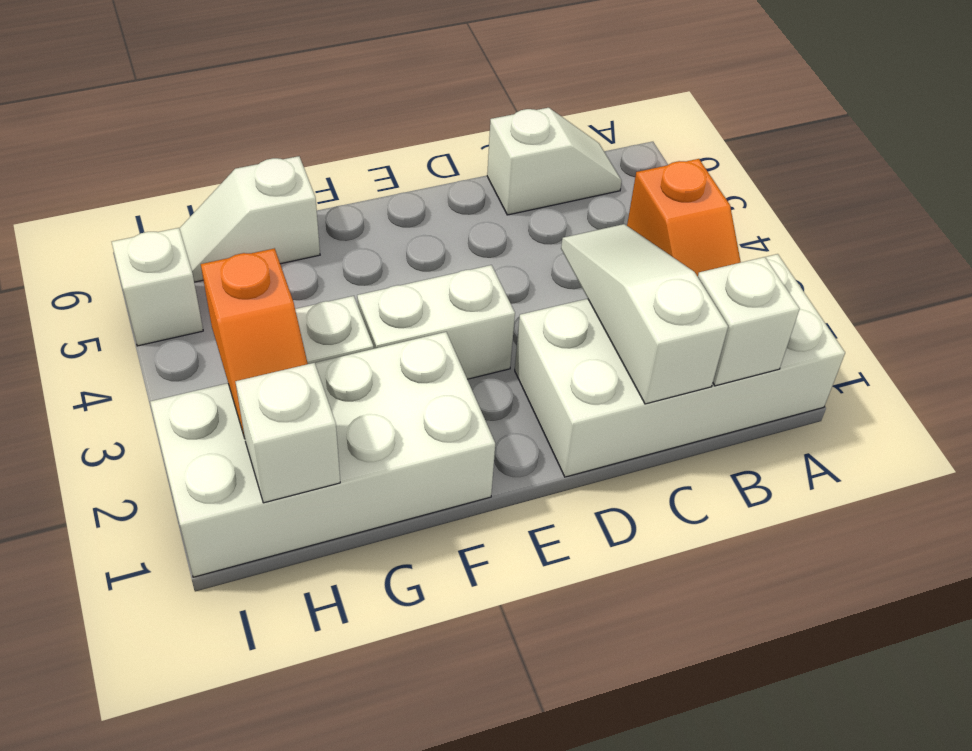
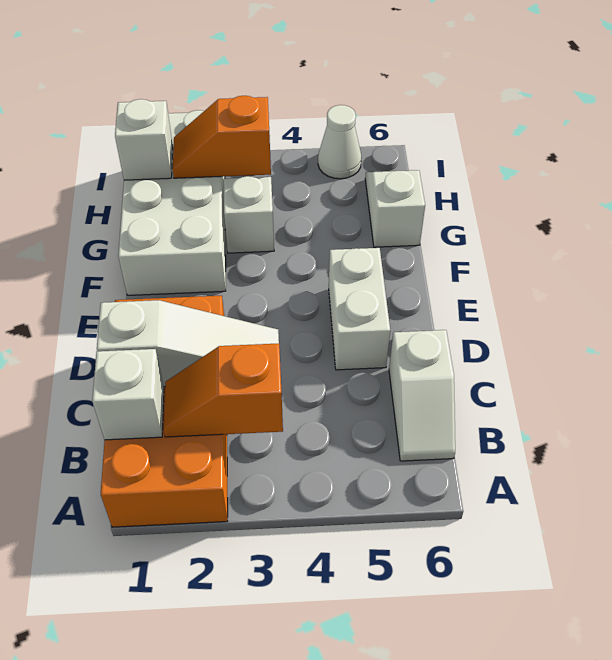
white 2x4 brick [515,254,845,477] -> orange 2x4 brick [101,296,228,527]
white 1x2 brick [357,265,515,379] -> white 1x2 brick moved to [329,248,390,370]
white 1x1 brick [112,228,203,346] -> white 1x1 cone [318,105,361,179]

